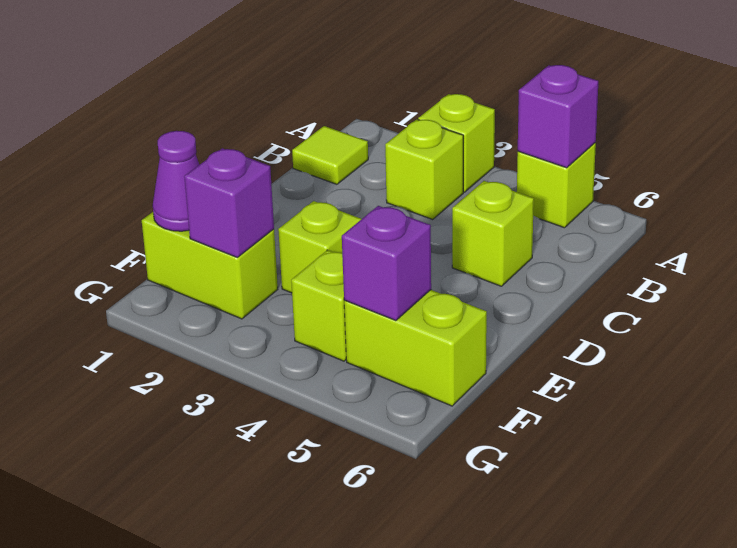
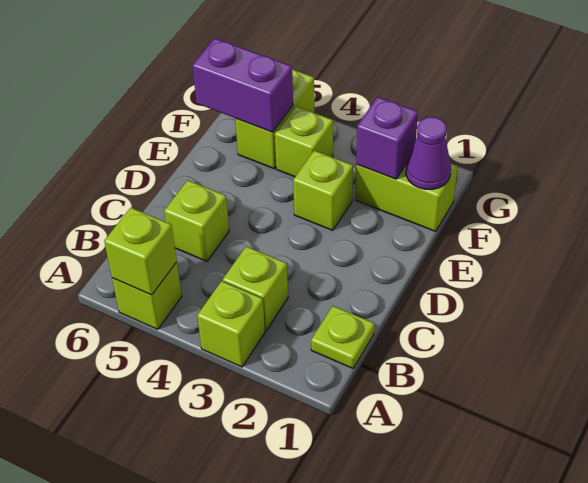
purple 1x1 brick [518,65,598,168] -> lime 1x1 brick [104,208,177,295]
lime 1x1 tile [292,126,368,184] -> lime 1x1 plate [311,306,375,368]
lime 1x2 brick [344,290,487,406] -> lime 1x2 brick turned to [235,69,314,169]
purple 1x1 brick [342,206,431,321] -> purple 1x2 brick [192,38,293,132]

